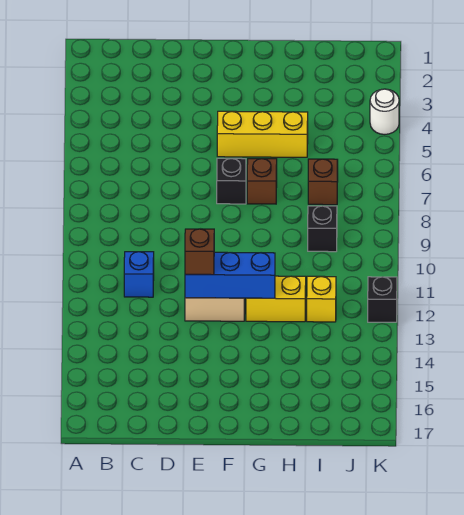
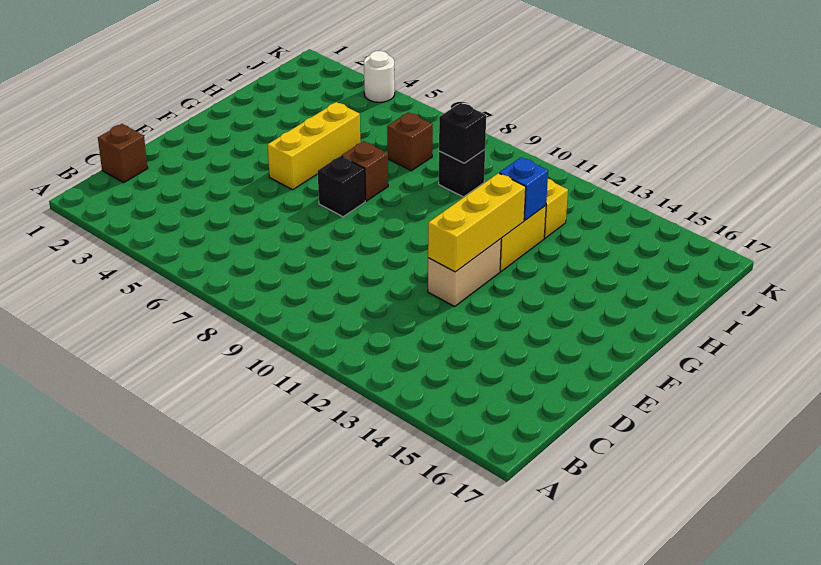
blue 1x1 brick [124,252,154,297] -> blue 1x1 brick moved to [499,157,548,220]
blue 1x3 brick [185,252,275,298] -> yellow 1x3 brick [428,173,526,272]
brown 1x1 brick [185,229,214,275] -> brown 1x1 brick moved to [98,124,148,183]
black 1x1 brick [368,277,397,322] -> black 1x1 brick moved to [439,103,486,163]

